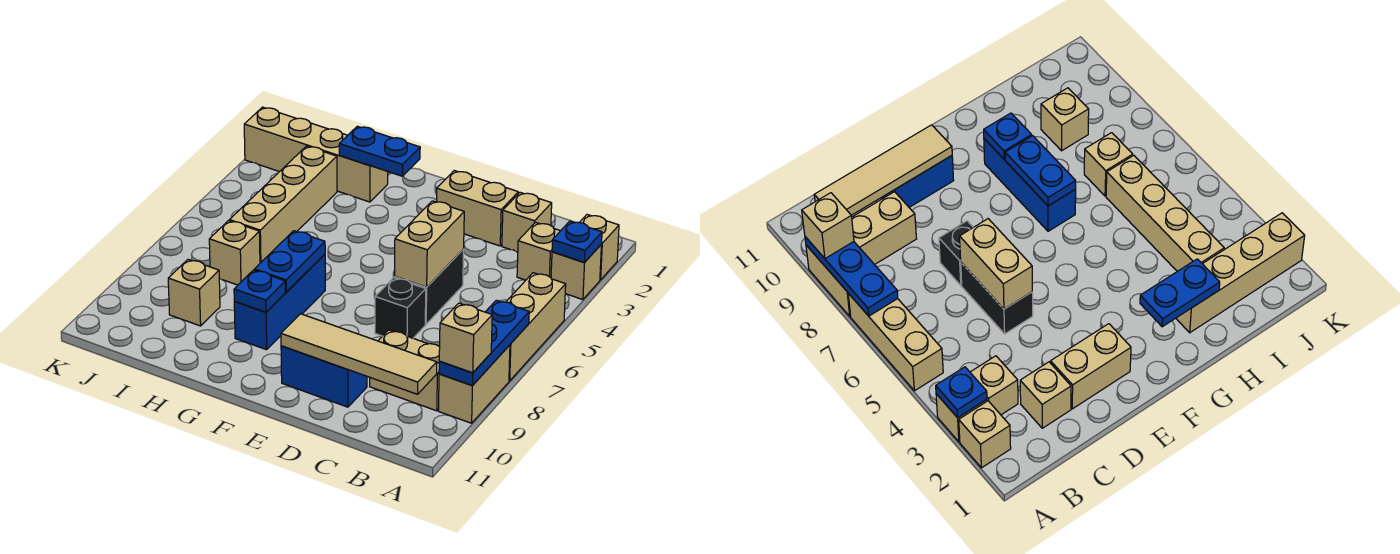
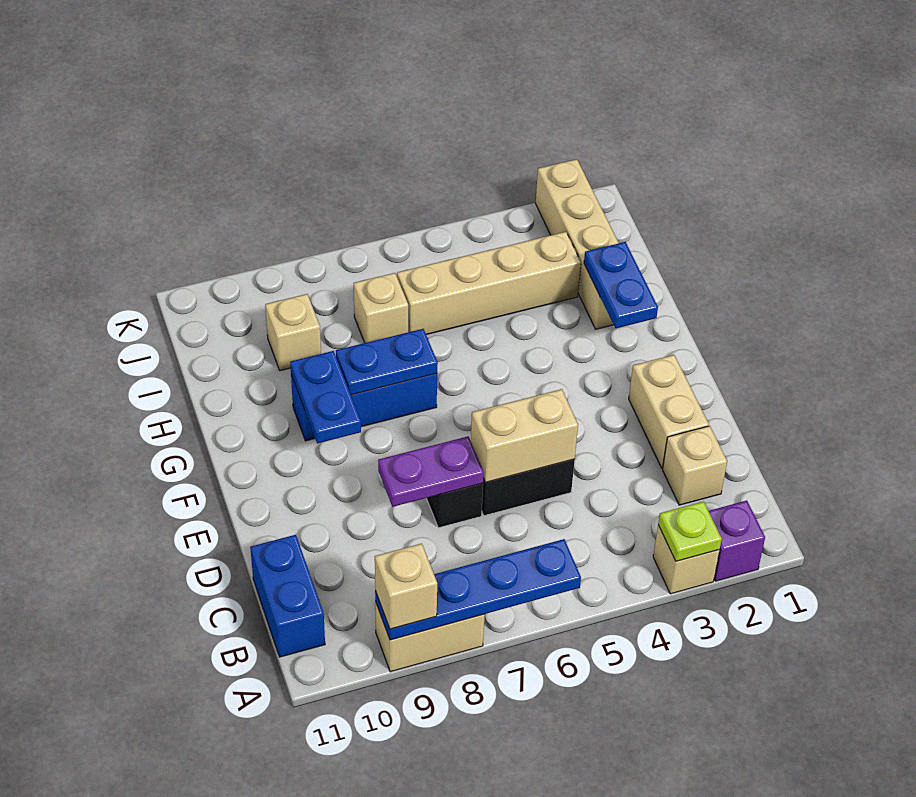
tan 1x1 brick [579,215,619,280] -> purple 1x1 brick [709,501,765,581]
blue 1x1 plate [552,221,602,263] -> lime 1x1 plate [658,502,722,561]
tan 1x3 brick [506,273,566,381] -> none
blue 1x3 plate [439,300,529,385] -> blue 1x4 plate [375,539,581,640]
tan 1x1 brick [517,222,560,280] -> none
tan 1x2 brick [370,330,440,411] -> none
tan 1x4 tile [281,314,437,394] -> none
none -> purple 1x2 plate [378,436,484,507]
blue 1x2 brick [281,346,367,407] -> blue 1x2 brick moved to [250,535,325,657]
blue 1x1 plate [234,270,285,312] -> blue 1x2 plate [290,351,361,443]

